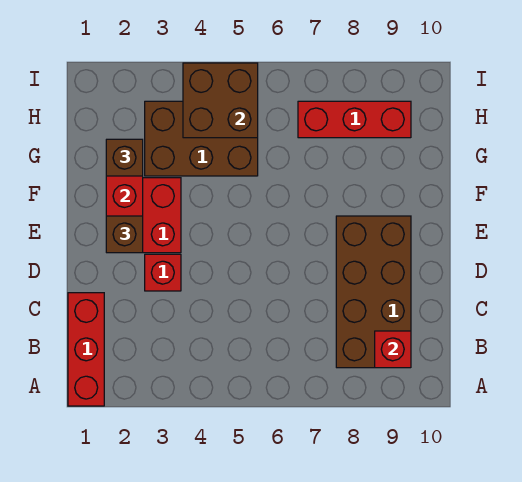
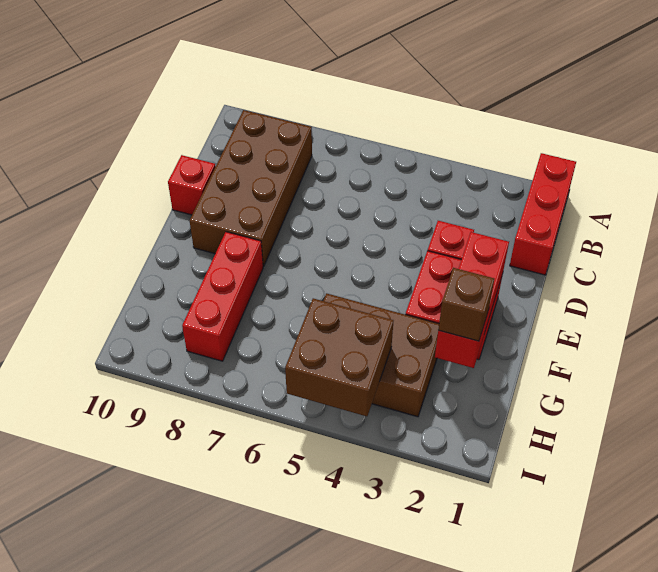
red 1x1 brick [375,331,411,368] -> red 1x1 brick moved to [168,155,216,215]
brown 1x1 brick [106,216,143,253] -> none
red 1x3 brick [298,101,411,138] -> red 1x3 brick turned to [182,232,263,361]

